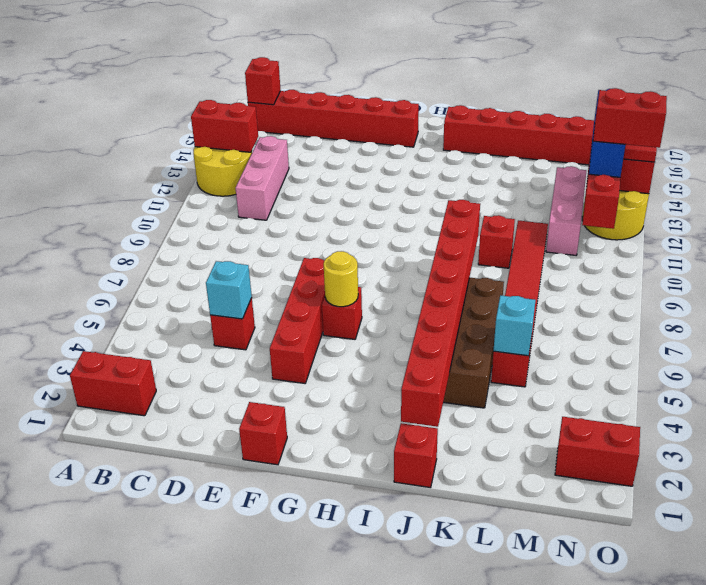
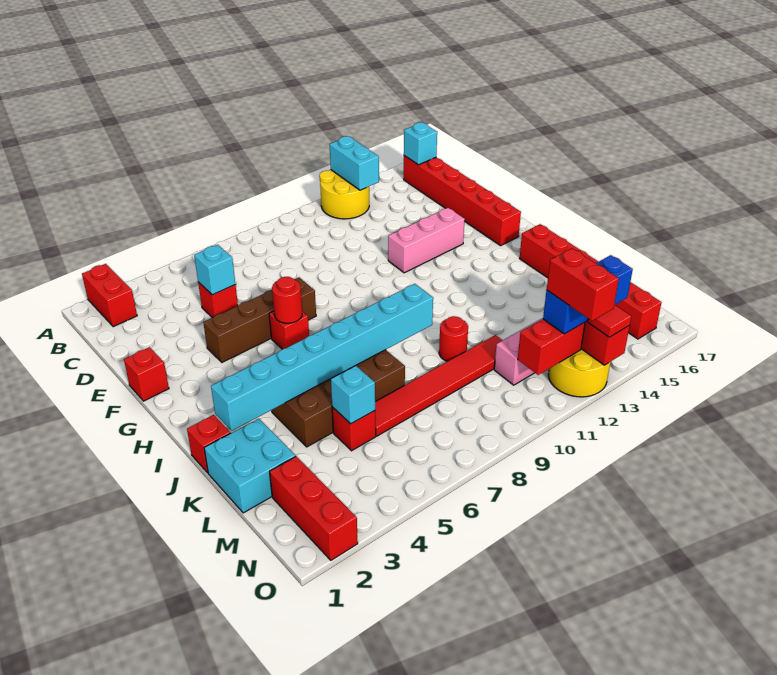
red 1x2 brick [191,100,258,152] -> cyan 1x2 brick [330,136,379,190]
red 1x1 brick [245,57,281,105] -> cyan 1x1 brick [404,122,437,165]
pink 1x3 brick [236,136,289,220] -> pink 1x3 brick moved to [388,208,465,273]
red 1x4 brick [270,258,325,383] -> brown 1x4 brick [203,277,316,362]
yellow 1x1 round brick [324,251,358,307] -> red 1x1 round brick [272,277,302,323]
red 1x8 brick [401,200,480,427] -> cyan 1x8 brick [211,284,433,431]
none -> cyan 2x2 brick [204,419,295,513]
red 1x1 brick [478,215,515,268] -> red 1x1 round brick [439,316,468,361]
red 1x2 brick [555,417,640,486] -> red 1x3 brick [270,456,358,560]

